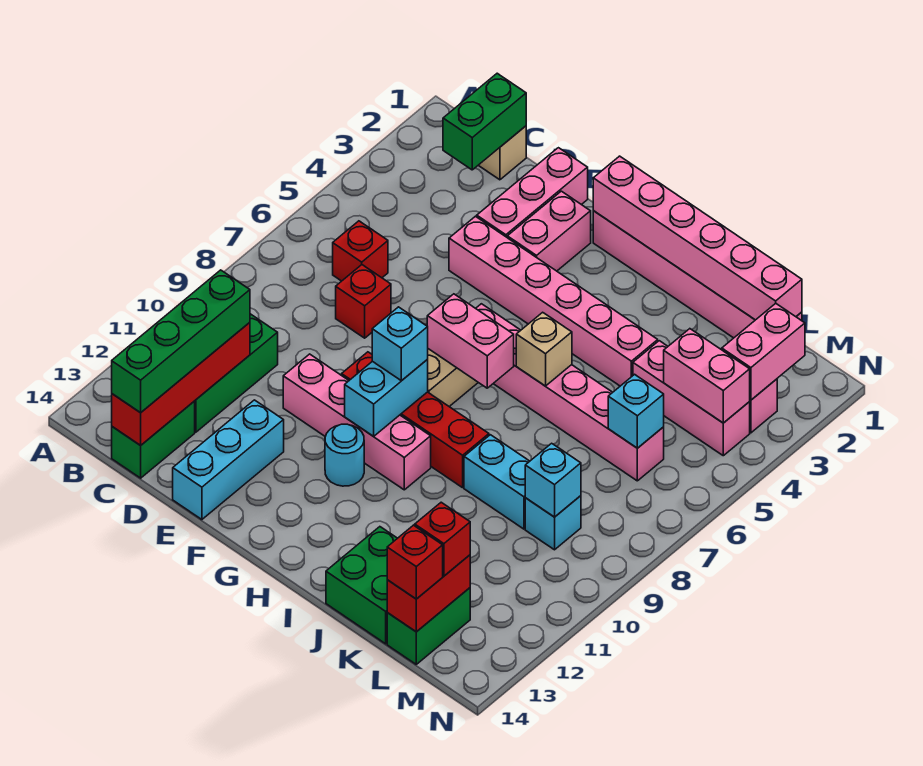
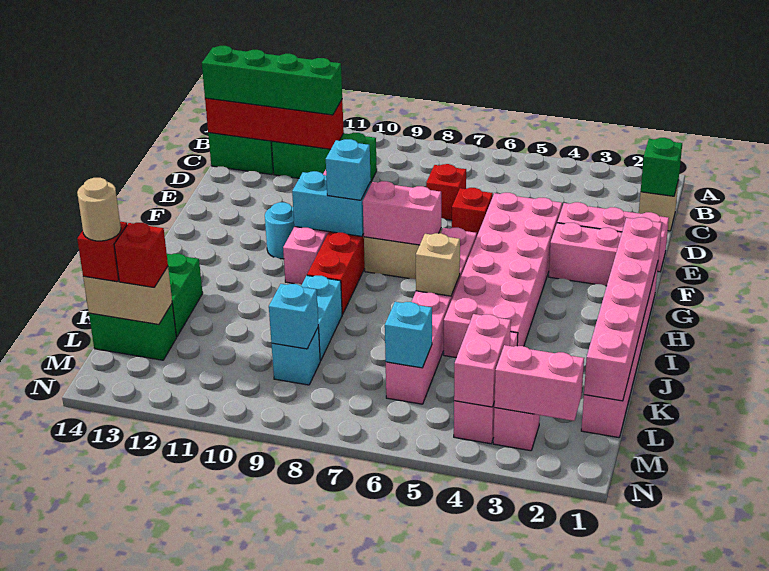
green 1x2 brick [443,73,526,170] -> green 1x1 brick [641,138,682,196]
red 1x1 brick [333,221,388,281] -> red 1x1 brick moved to [452,188,493,235]
pink 1x6 brick [449,216,658,386] -> pink 2x6 brick [444,193,562,358]
cyan 1x3 brick [173,400,284,520] -> none
pink 1x2 brick [427,294,514,388] -> pink 1x2 brick turned to [363,181,441,245]
red 1x2 brick [387,555,470,632] -> tan 1x2 brick [83,267,172,325]
none -> tan 1x1 round brick [77,178,121,241]

